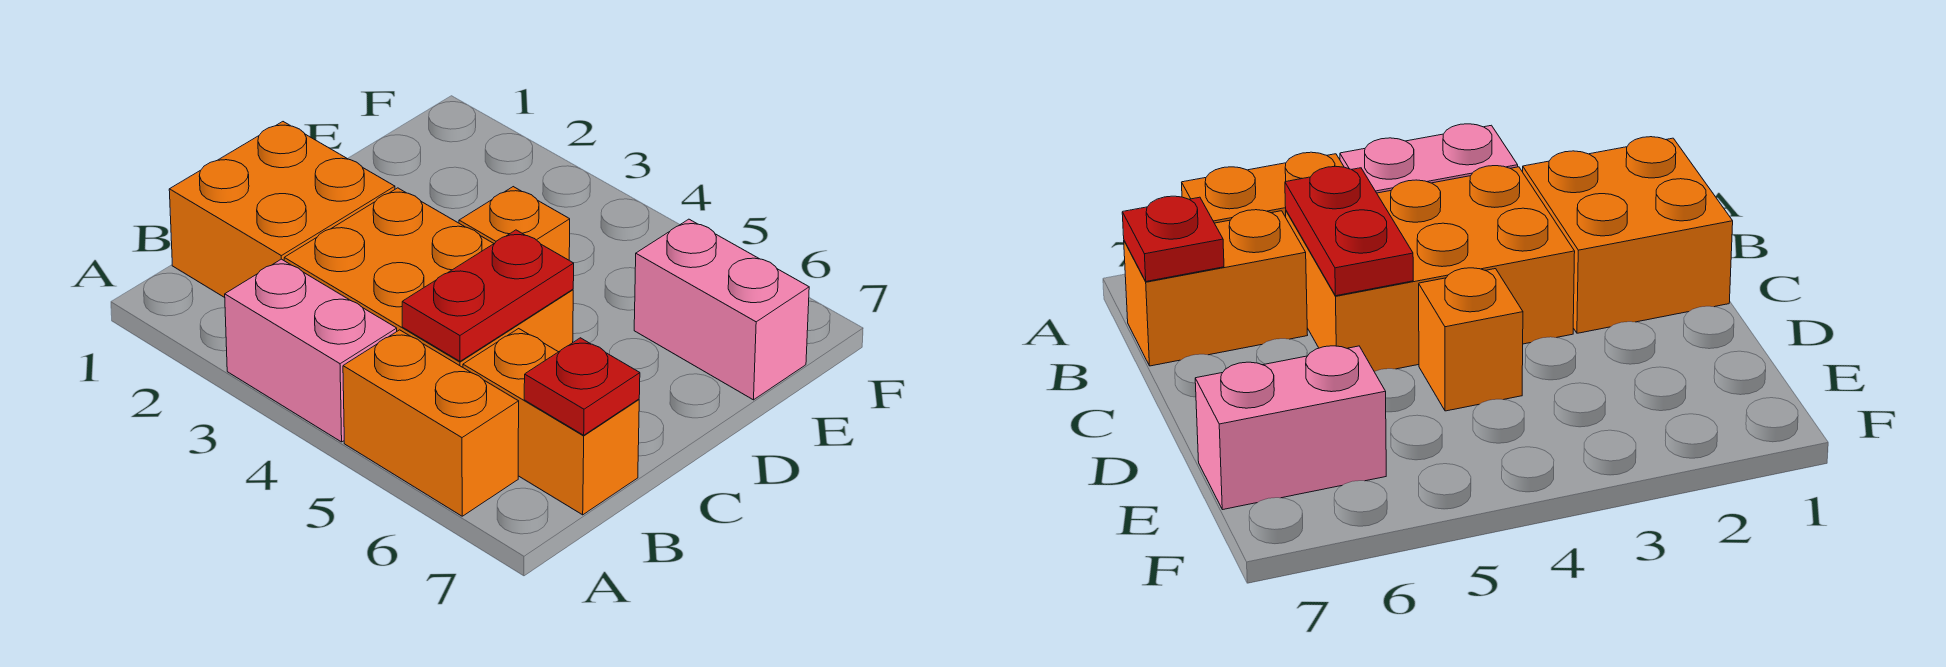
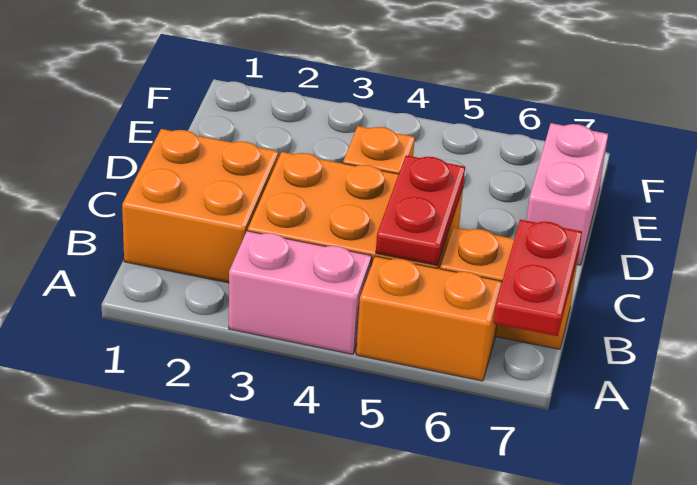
red 1x1 plate [524,338,640,435] -> red 1x2 plate [494,220,582,336]
pink 1x2 brick [634,219,809,400] -> pink 1x2 brick turned to [526,123,608,265]

